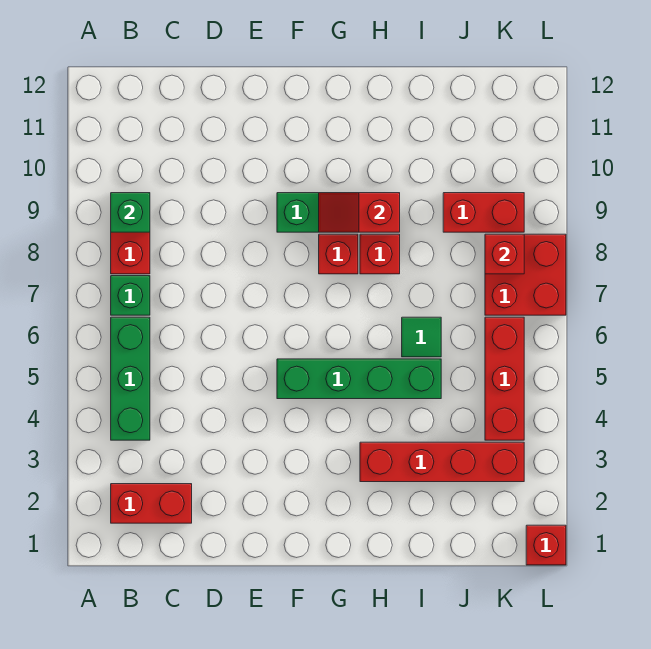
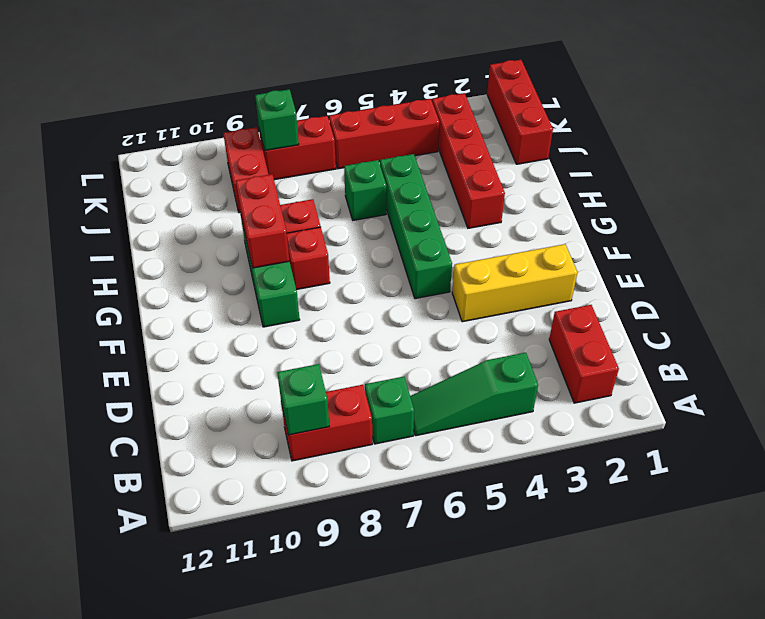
green 1x3 brick [111,317,150,440] -> green 1x3 slope [410,353,538,436]
none -> yellow 1x3 brick [452,244,577,322]
red 1x2 slope [319,193,400,232] -> red 1x2 brick [236,174,289,268]
green 1x1 tile [402,317,441,357] -> green 1x1 brick [344,160,386,220]
red 2x2 brick [485,234,566,315] -> red 1x2 brick [259,116,336,180]
red 1x1 brick [485,234,524,274] -> green 1x1 brick [255,89,299,151]
red 1x1 brick [526,525,566,565] -> red 1x3 brick [487,60,553,164]

